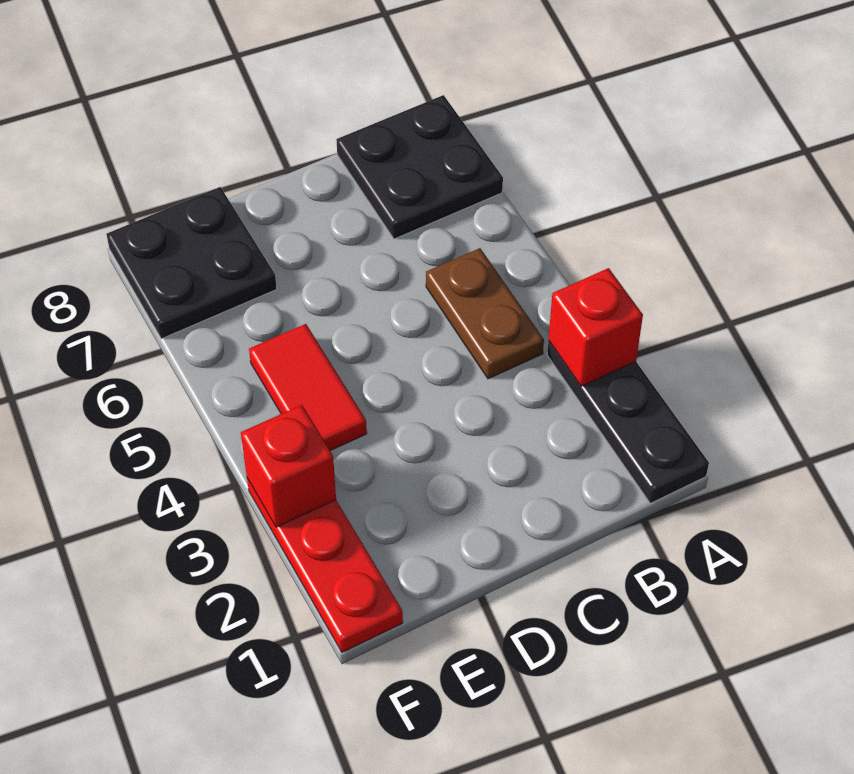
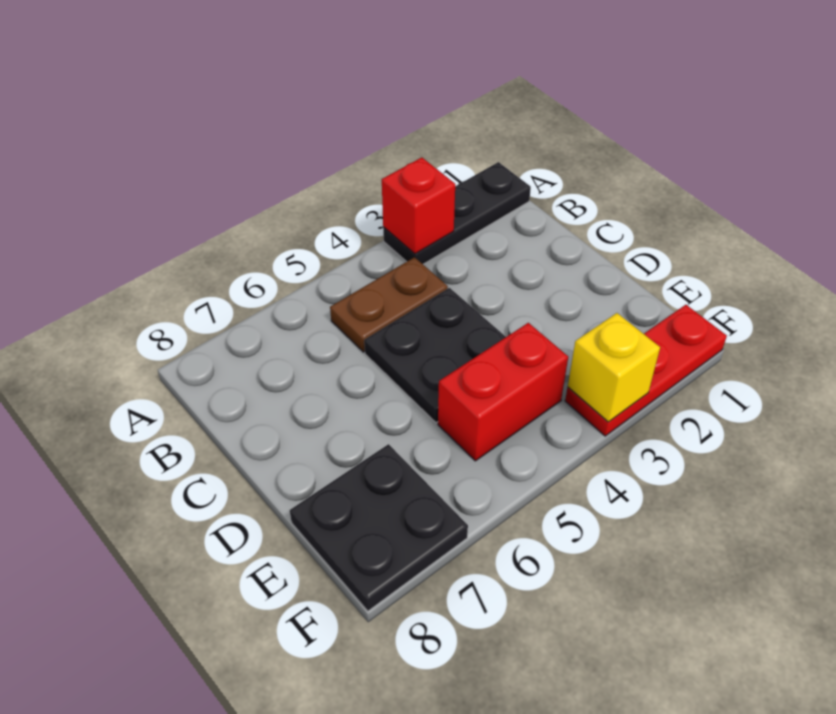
black 2x2 plate [336,95,503,239] -> black 2x2 plate moved to [364,288,506,423]
red 1x2 tile [249,324,367,451] -> red 1x2 brick [438,323,568,461]
red 1x1 brick [241,405,336,527] -> yellow 1x1 brick [568,313,660,422]

